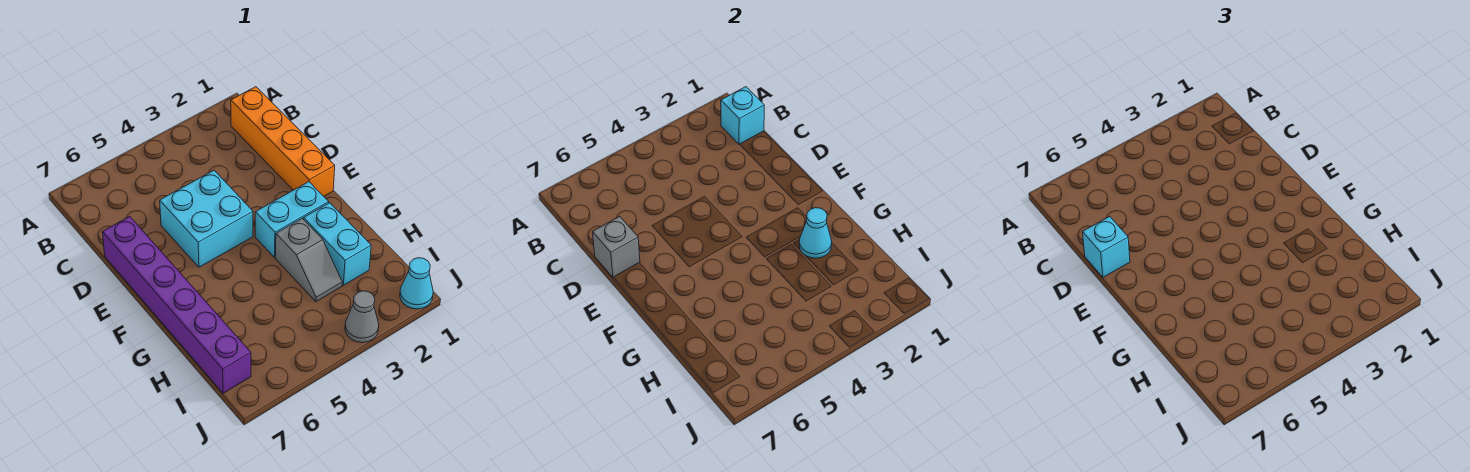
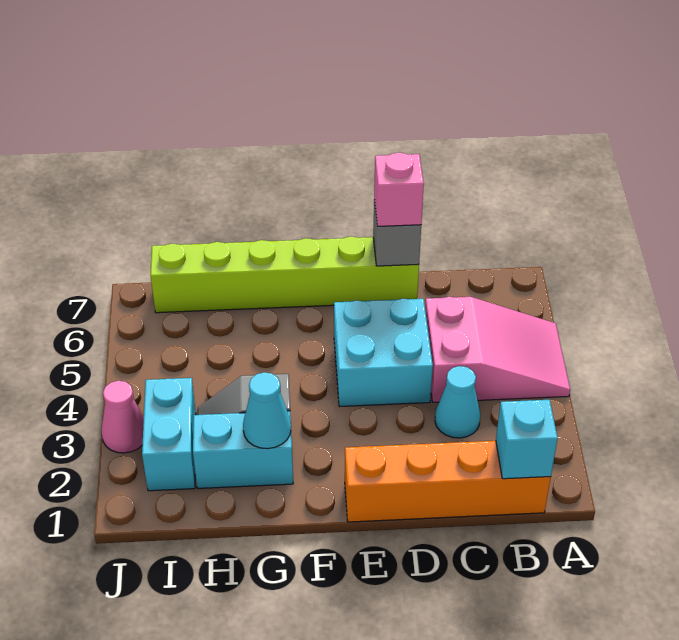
none -> pink 2x3 slope [425,297,570,402]
purple 1x6 brick [102,217,251,393] -> lime 1x6 brick [150,237,419,313]
cyan 1x1 brick [1082,217,1130,277] -> pink 1x1 brick [374,153,424,226]
cyan 1x2 brick [255,182,329,257] -> cyan 1x2 brick moved to [142,378,196,491]
cyan 1x1 cone [400,258,433,309] -> cyan 1x1 cone moved to [435,366,480,438]
grey 1x1 cone [345,291,379,342] -> pink 1x1 cone [101,381,144,453]

